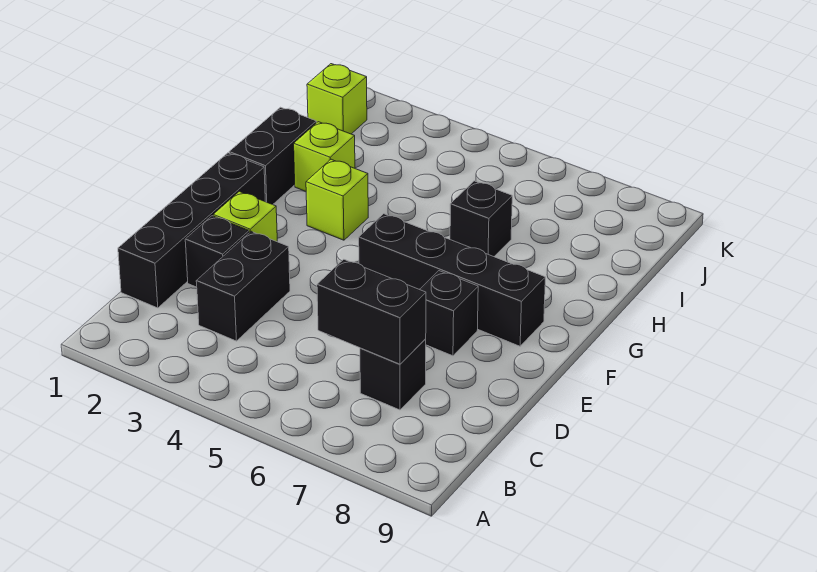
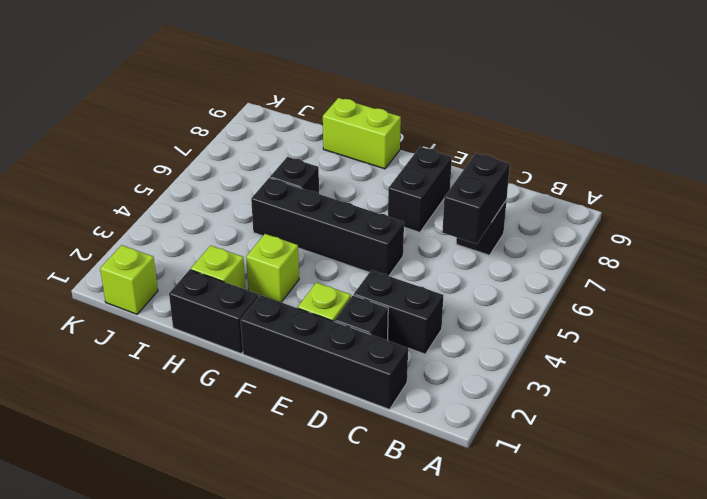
black 1x1 brick [420,271,478,356] -> black 1x2 brick [388,147,452,232]
black 1x4 brick [359,214,545,346] -> black 1x4 brick turned to [251,178,404,276]
none -> lime 1x2 brick [323,98,401,169]

